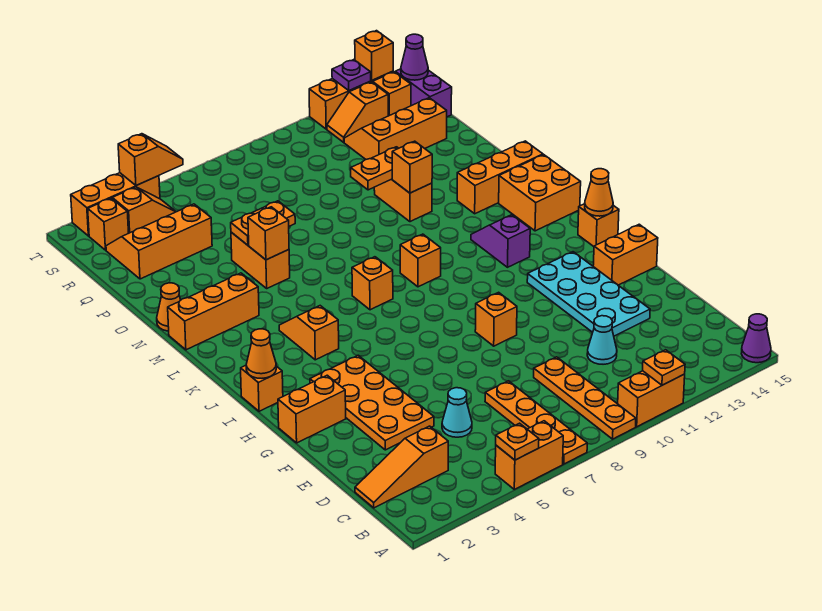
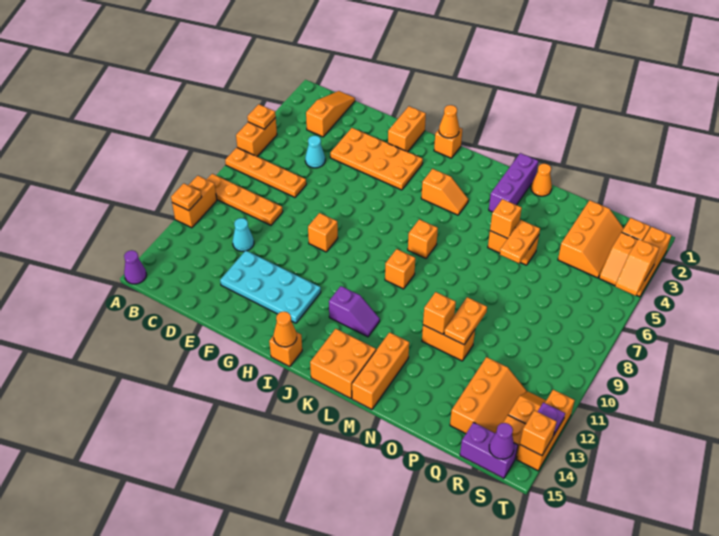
orange 1x2 brick [593,224,658,285] -> none
orange 1x3 brick [168,273,259,350] -> purple 1x3 brick [489,153,538,212]

